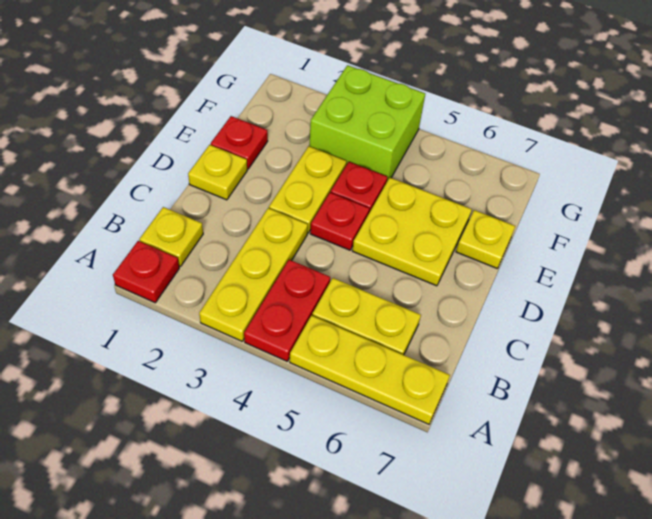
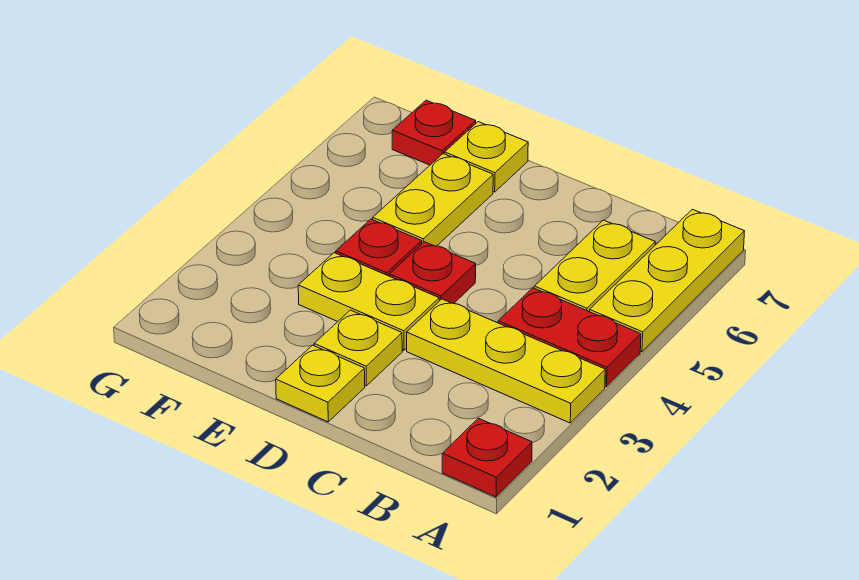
yellow 1x1 plate [139,207,203,266] -> yellow 1x1 plate moved to [314,310,402,386]
yellow 2x2 plate [352,178,472,286] -> yellow 1x2 plate [373,154,493,246]
red 1x1 plate [211,116,268,169] -> red 1x1 plate moved to [392,100,476,165]
lime 2x2 brick [309,65,425,181] -> none

